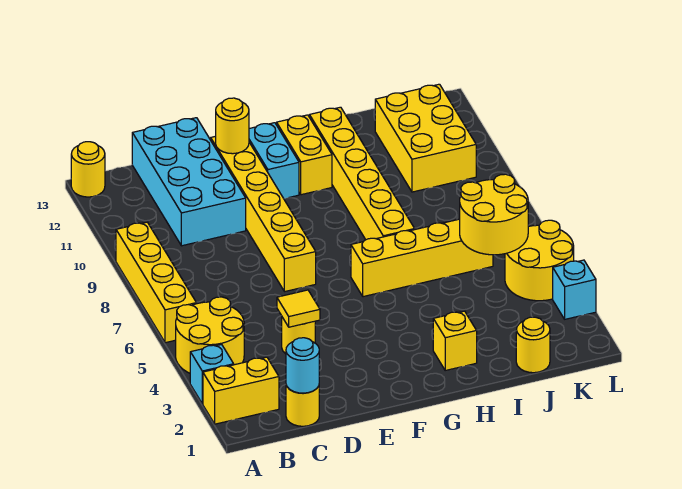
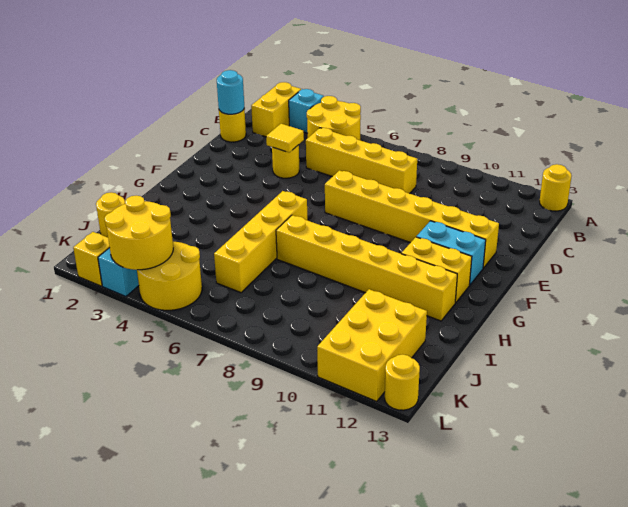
yellow 1x4 brick [116,222,196,343] -> yellow 1x4 brick moved to [306,128,417,194]
cyan 2x4 brick [132,118,246,246] -> none
yellow 1x1 round brick [216,98,249,154] -> yellow 1x1 round brick moved to [385,355,420,410]
yellow 1x1 brick [433,311,477,370] -> yellow 1x1 brick moved to [73,232,110,286]
yellow 2x2 round brick [460,174,528,255] -> yellow 2x2 round brick moved to [105,196,173,270]
yellow 2x3 brick [375,84,476,192] -> yellow 2x3 brick turned to [317,289,427,401]

